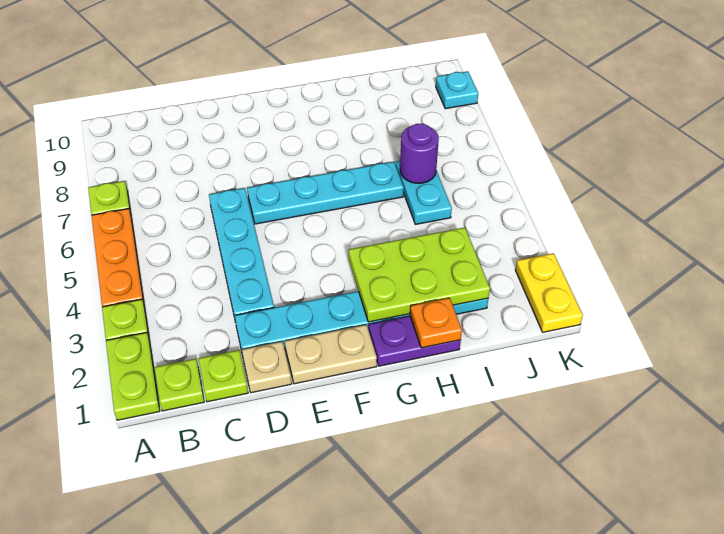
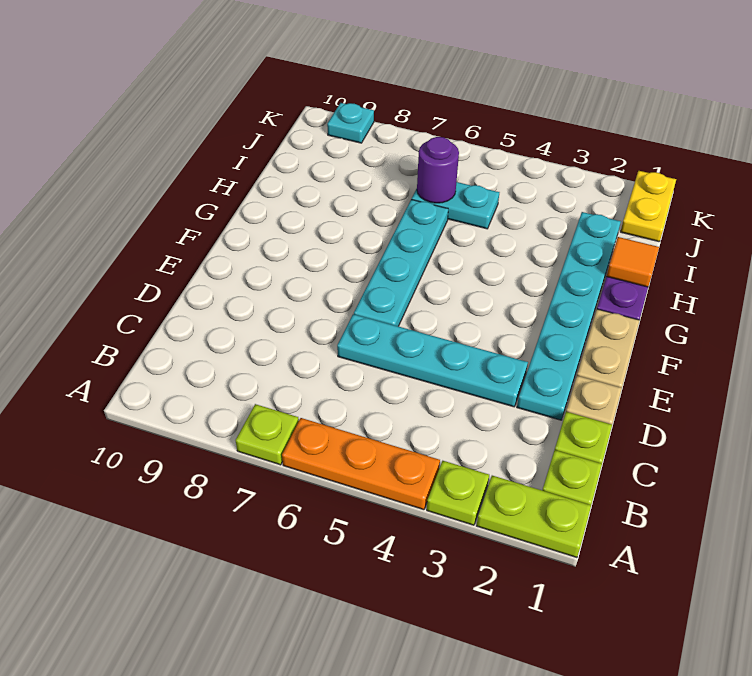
lime 2x3 plate [349,228,490,322] -> none
orange 1x1 plate [410,298,462,348] -> orange 1x1 tile [607,237,659,287]
yellow 1x2 plate [515,253,583,332] -> yellow 1x2 plate turned to [621,171,676,242]

